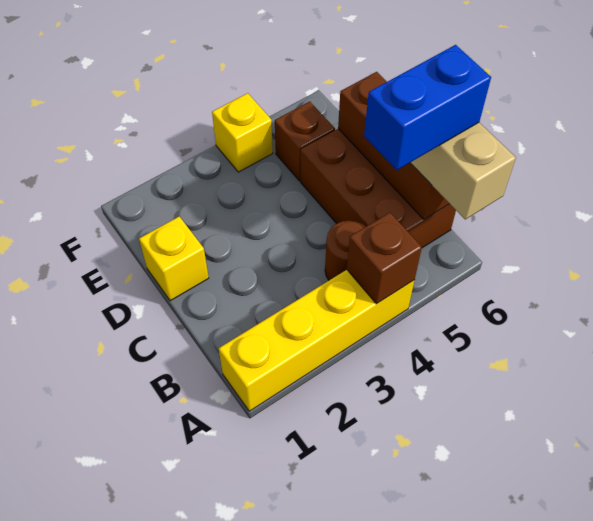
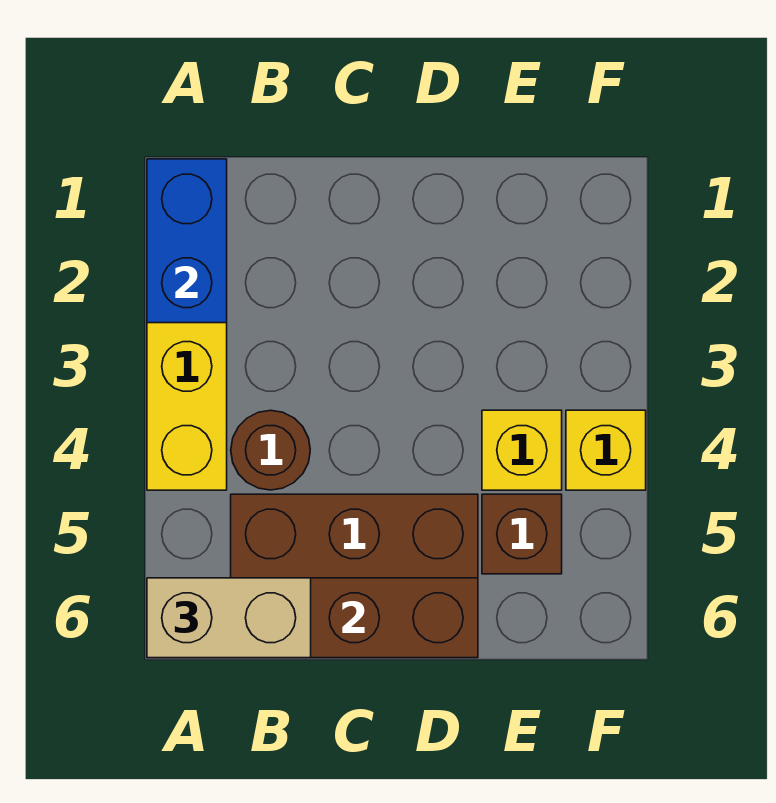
brown 1x1 brick [347,213,422,304] -> none
blue 1x2 brick [364,45,491,170] -> blue 1x2 brick moved to [147,159,227,323]
yellow 1x1 brick [139,217,209,301] -> yellow 1x1 brick moved to [482,410,562,490]

